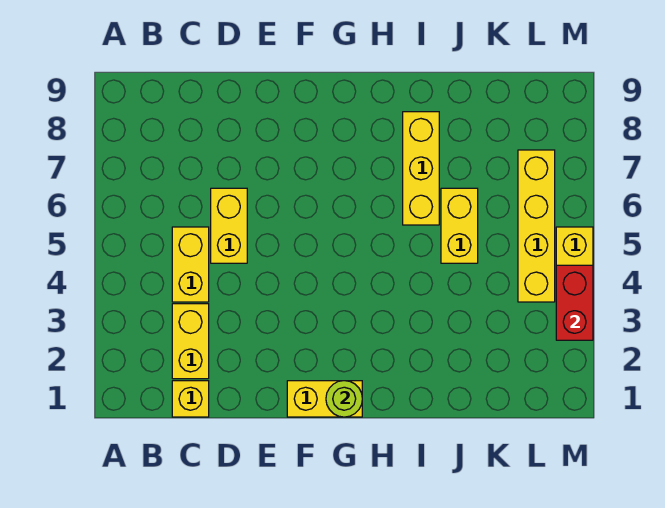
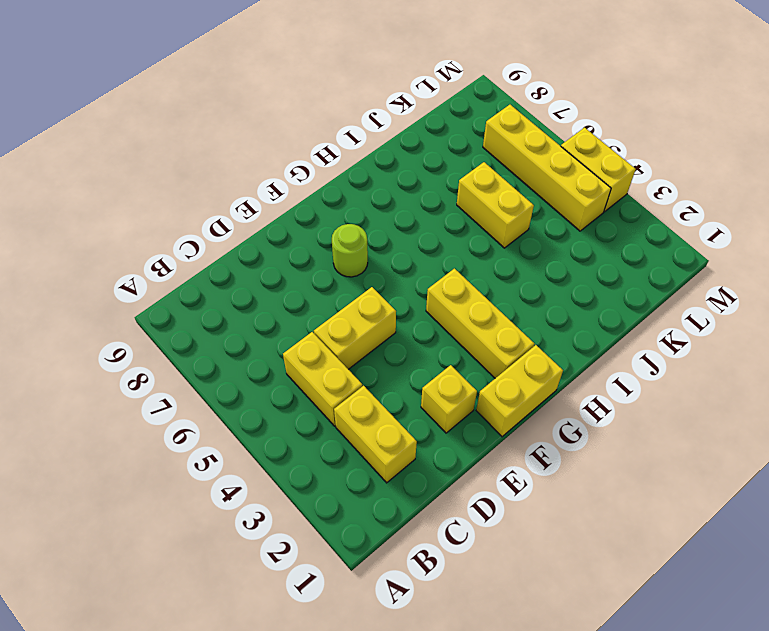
yellow 1x1 brick [172,381,209,417] -> yellow 1x1 brick moved to [421,365,477,433]
yellow 1x2 brick [211,188,247,263] -> yellow 1x2 brick turned to [314,287,396,369]
lime 1x1 round brick [326,381,362,417] -> lime 1x1 round brick moved to [332,224,368,277]
yellow 1x3 brick [403,112,439,225] -> yellow 1x3 brick moved to [426,269,534,378]
red 1x2 brick [556,265,593,340] -> none

